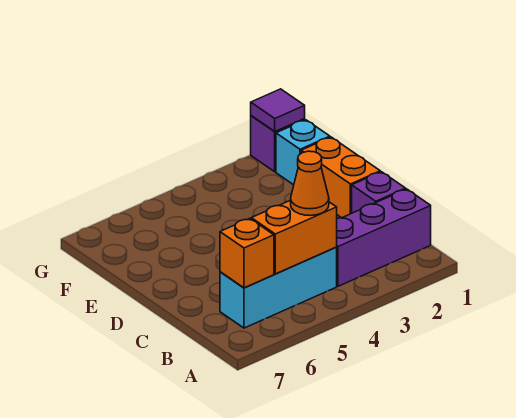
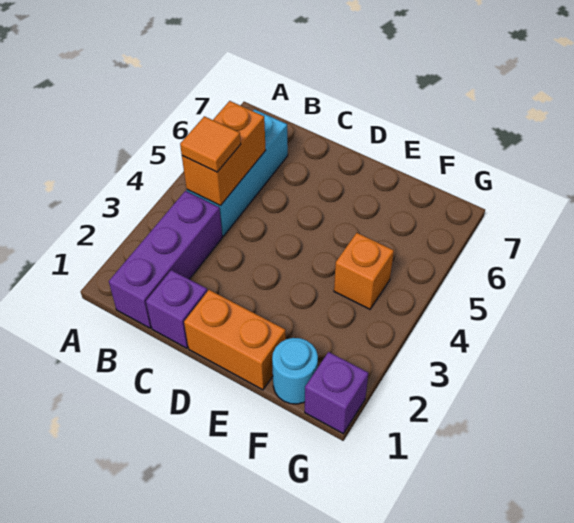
orange 1x1 cone [291,151,329,216] -> orange 1x1 tile [180,116,241,172]
orange 1x1 brick [220,219,274,288] -> orange 1x1 brick moved to [334,233,394,309]
cyan 1x1 brick [276,120,330,185] -> cyan 1x1 round brick [272,338,318,404]
purple 1x1 tile [251,89,305,132] -> none

